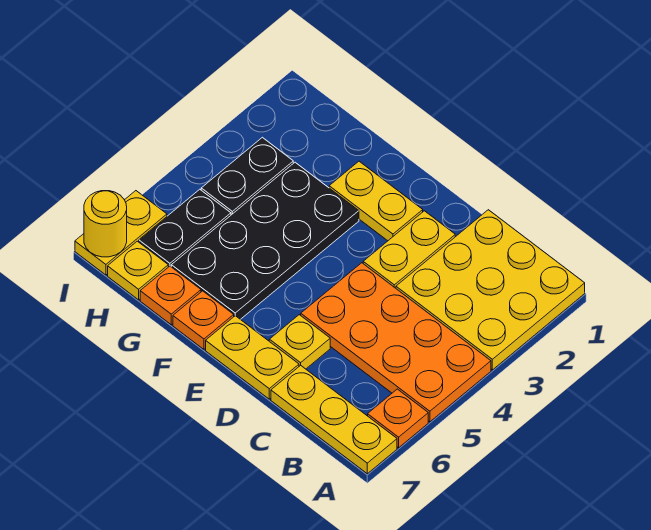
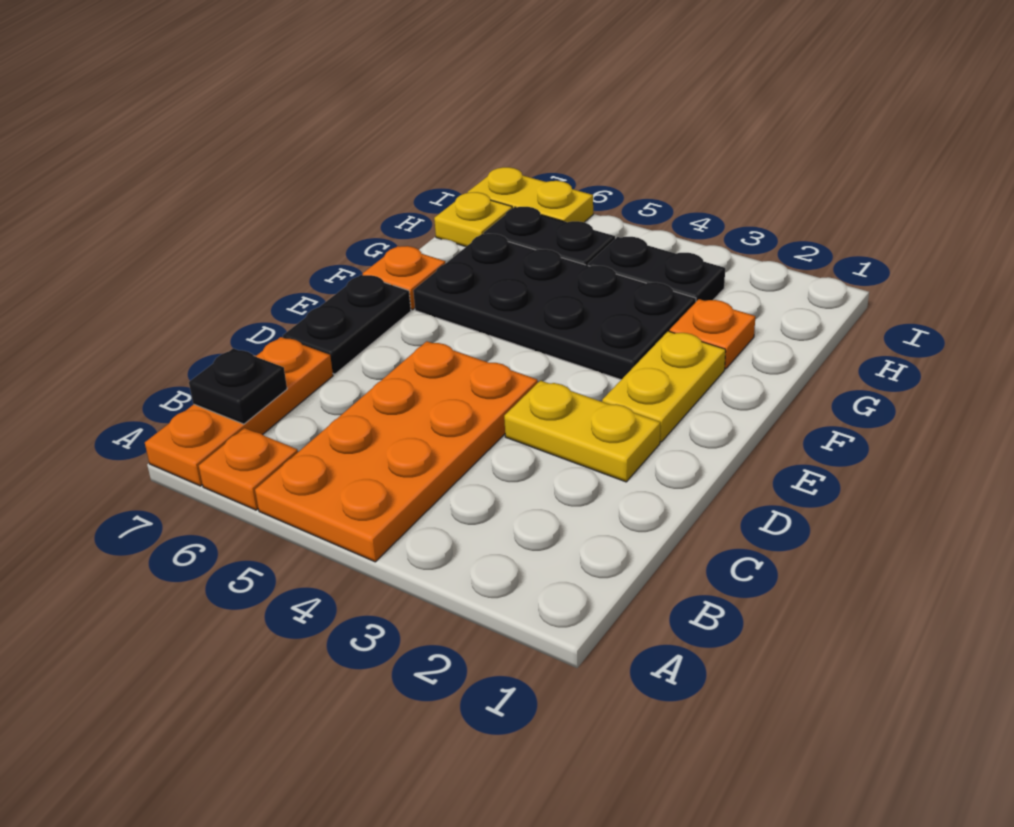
yellow 3x3 plate [396,210,585,370] -> none
yellow 1x3 plate [271,365,397,474] -> orange 1x3 plate [145,337,333,486]
none -> black 1x1 plate [189,348,287,424]
yellow 1x1 plate [269,315,330,369] -> none
yellow 1x2 plate [206,316,299,399] -> black 1x2 plate [283,275,411,374]
orange 1x1 plate [140,266,201,325] -> orange 1x1 plate moved to [670,299,755,369]
yellow 1x1 round brick [84,191,127,257] -> none

